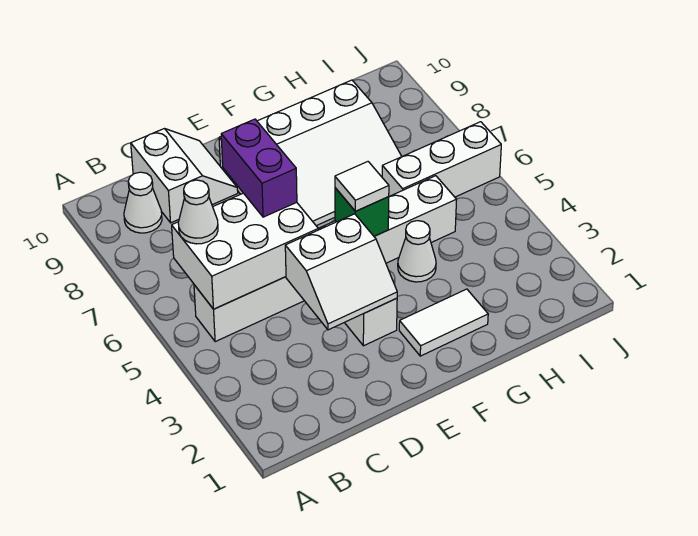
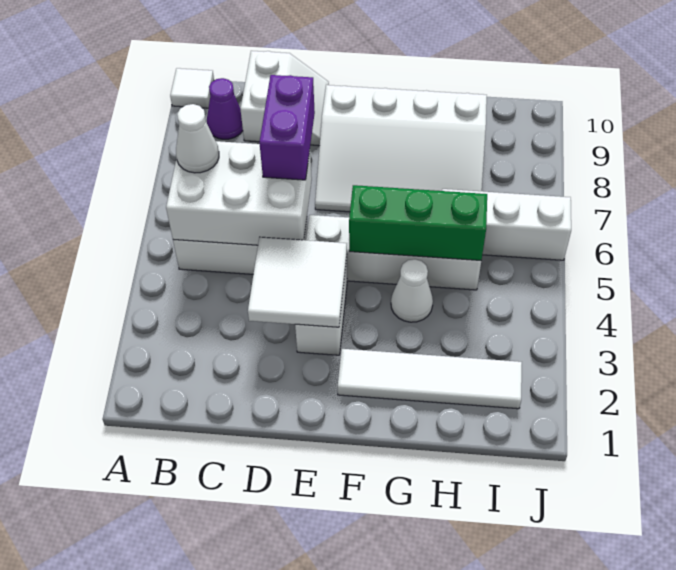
white 1x1 cone [124,172,162,233] -> purple 1x1 cone [207,78,243,139]
white 2x2 slope [285,214,397,330] -> white 2x2 tile [248,237,347,327]
white 1x2 tile [399,289,488,356] -> white 1x4 tile [338,349,522,409]
green 1x1 brick [335,188,389,236] -> green 1x3 brick [349,185,487,260]
white 1x1 tile [335,162,389,211] -> white 1x1 tile moved to [170,68,214,108]

